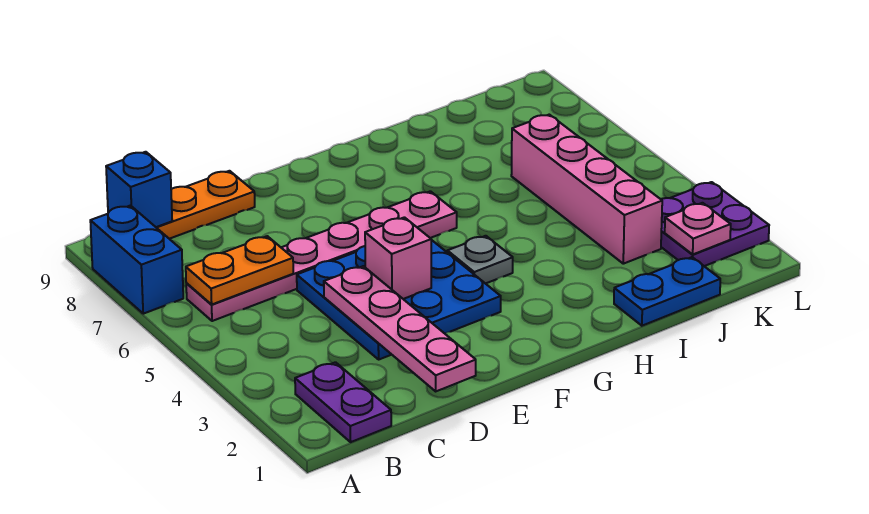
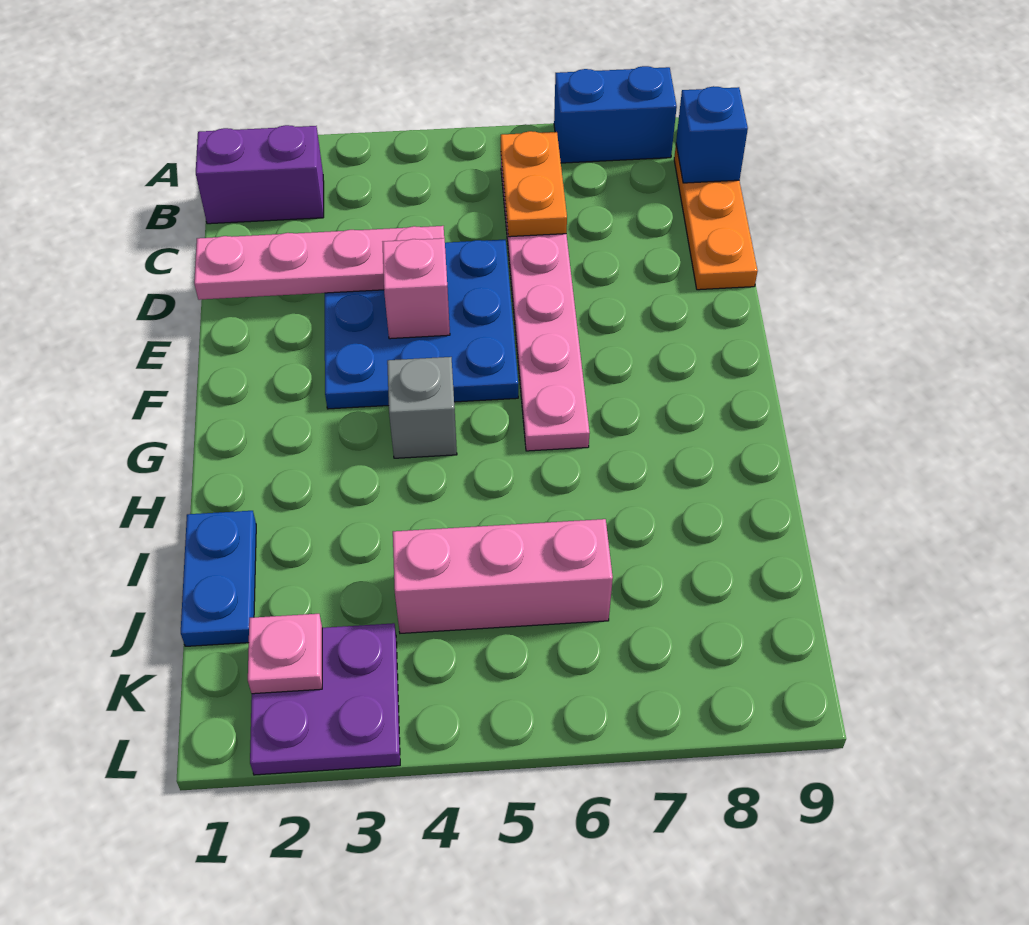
purple 1x2 plate [295,362,391,442] -> purple 1x2 brick [196,125,324,224]
grey 1x1 plate [447,236,513,284] -> grey 1x1 brick [387,357,457,458]
pink 1x4 brick [511,115,662,264] -> pink 1x3 brick [393,519,613,633]

